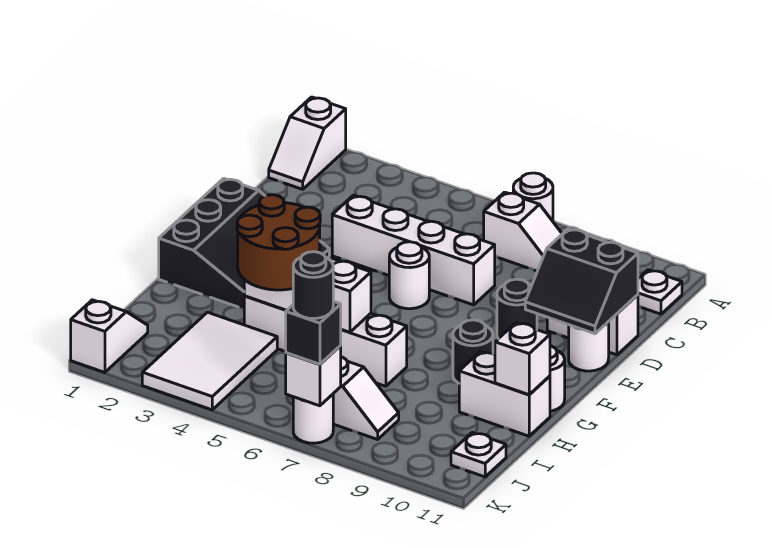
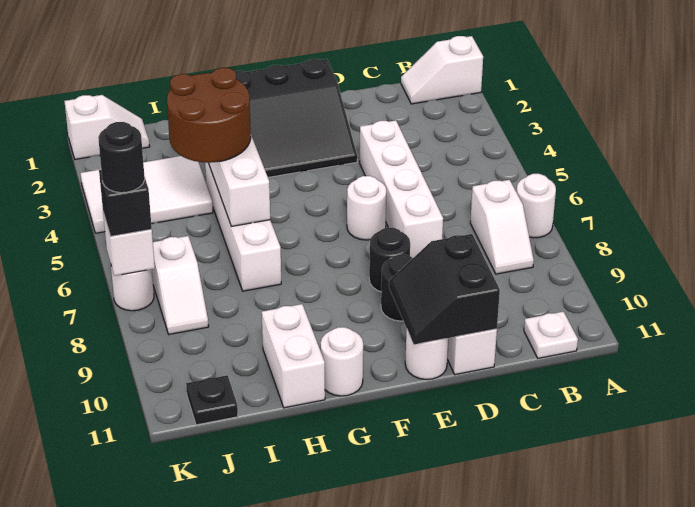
black 1x1 round brick [453,320,493,383] -> black 1x1 round brick moved to [369,228,410,292]
white 1x1 brick [495,323,550,395] -> none
white 1x1 plate [451,433,506,477] -> black 1x1 plate [186,375,238,425]

